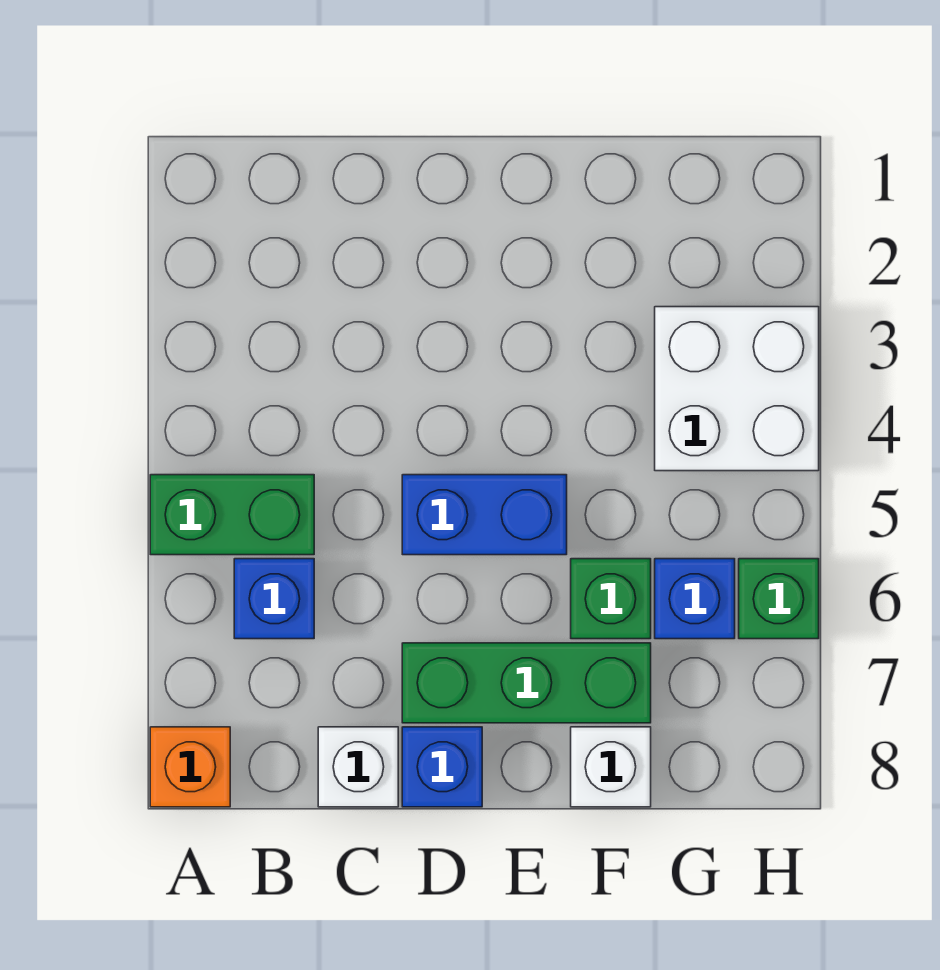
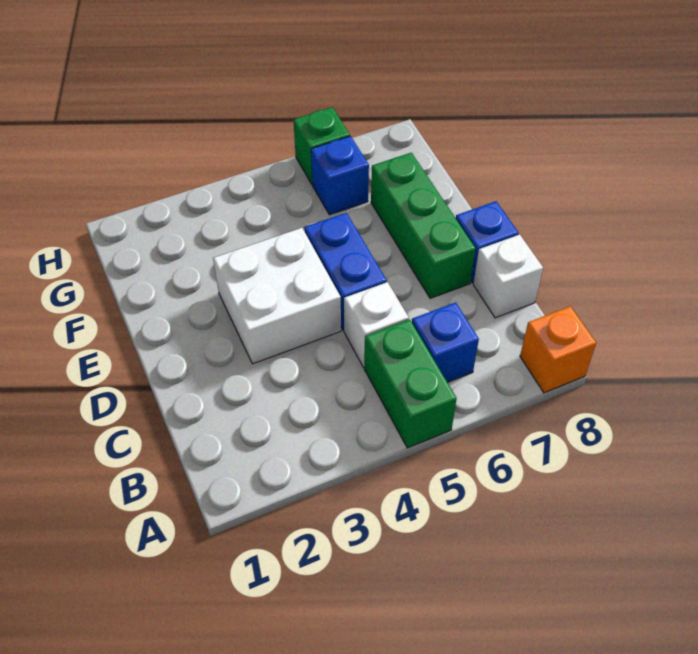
green 1x1 brick [571,559,651,639] -> none
white 1x1 brick [571,727,651,807] -> white 1x1 brick moved to [344,282,409,368]
white 2x2 brick [655,307,819,471] -> white 2x2 brick moved to [213,228,341,364]

